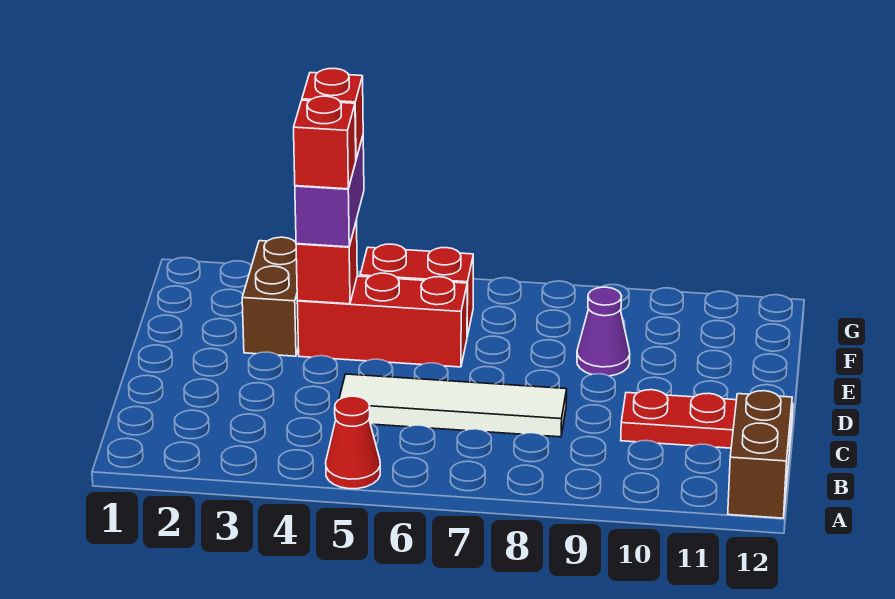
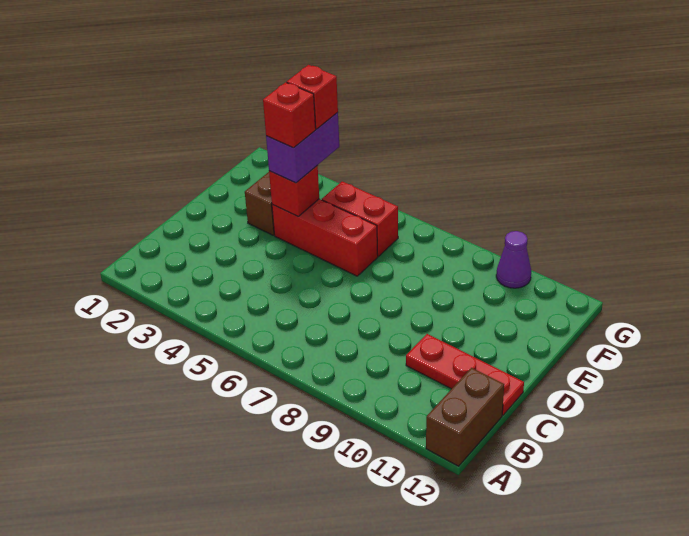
red 1x1 cone [326,396,380,489] -> none
white 1x4 tile [339,374,567,437] -> none
purple 1x1 cone [577,287,630,376] -> purple 1x1 cone moved to [496,231,531,288]

